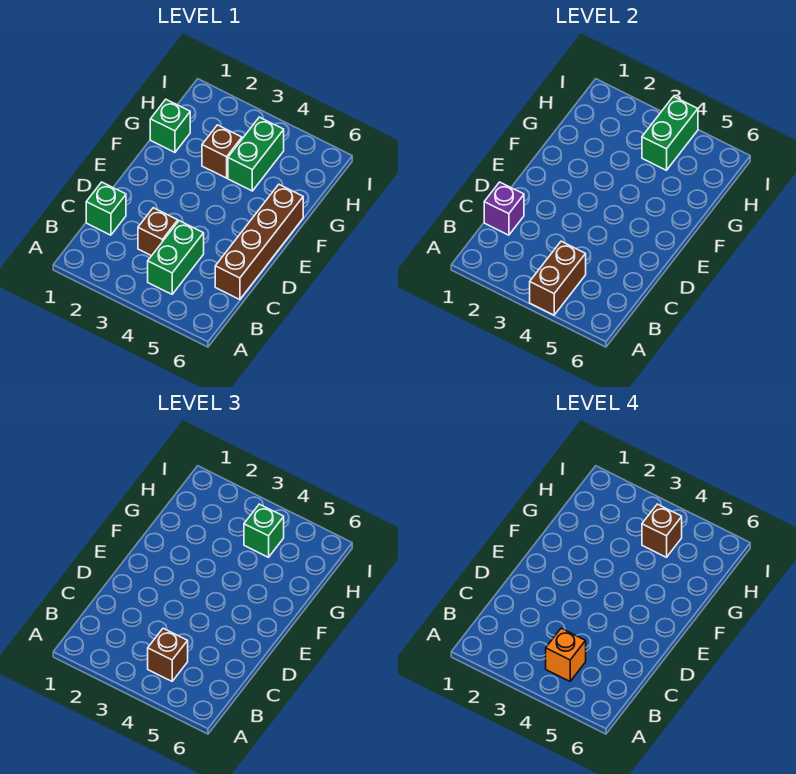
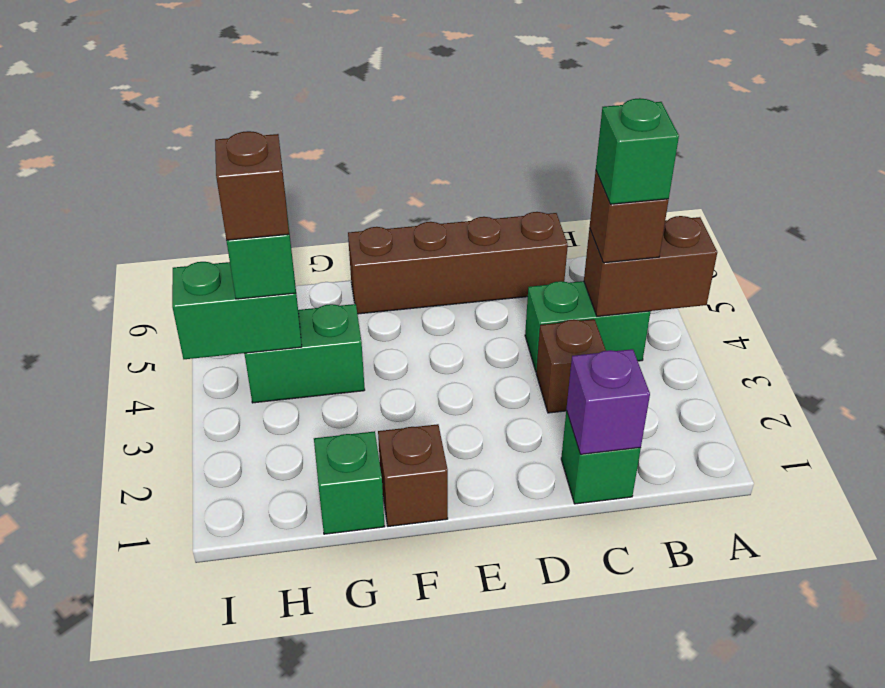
orange 1x1 brick [546,628,586,681] -> green 1x1 brick [596,98,679,204]
brown 1x1 brick [202,125,242,178] -> brown 1x1 brick moved to [378,424,448,526]

